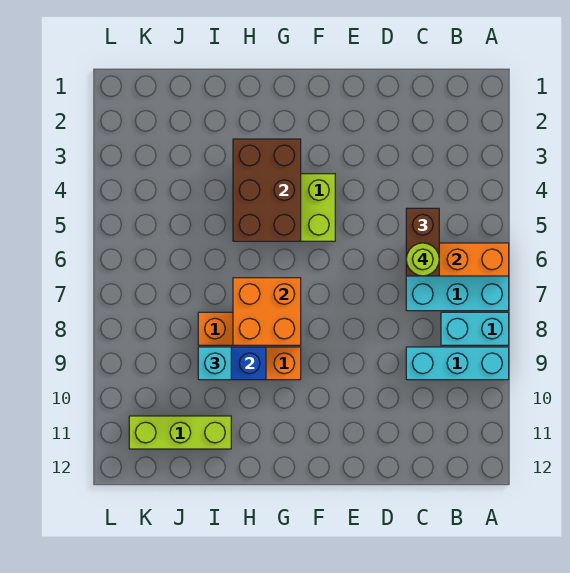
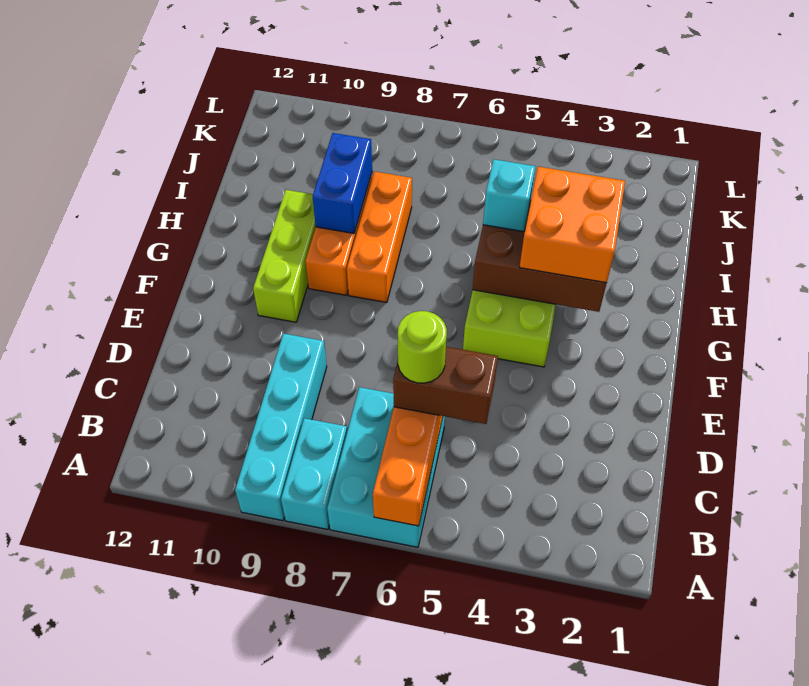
cyan 1x3 brick [406,347,509,380] -> cyan 1x4 brick [235,333,327,521]
orange 2x2 brick [233,278,301,345] -> orange 2x2 brick moved to [520,167,625,283]
cyan 1x1 brick [198,347,231,380] -> cyan 1x1 brick moved to [483,159,535,232]
lime 1x3 brick [129,416,231,449] -> lime 1x3 brick moved to [253,190,316,322]

